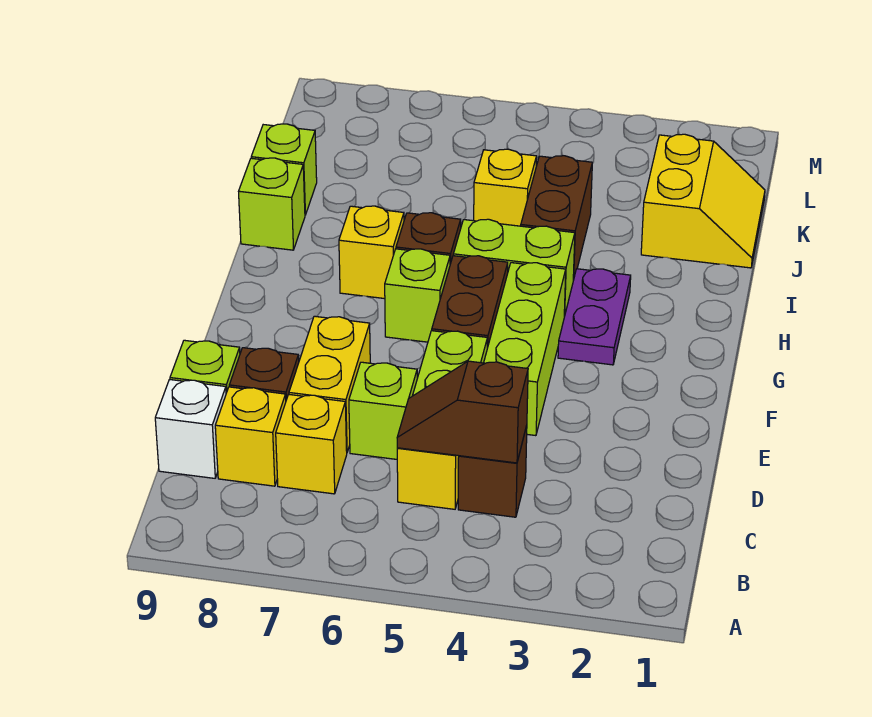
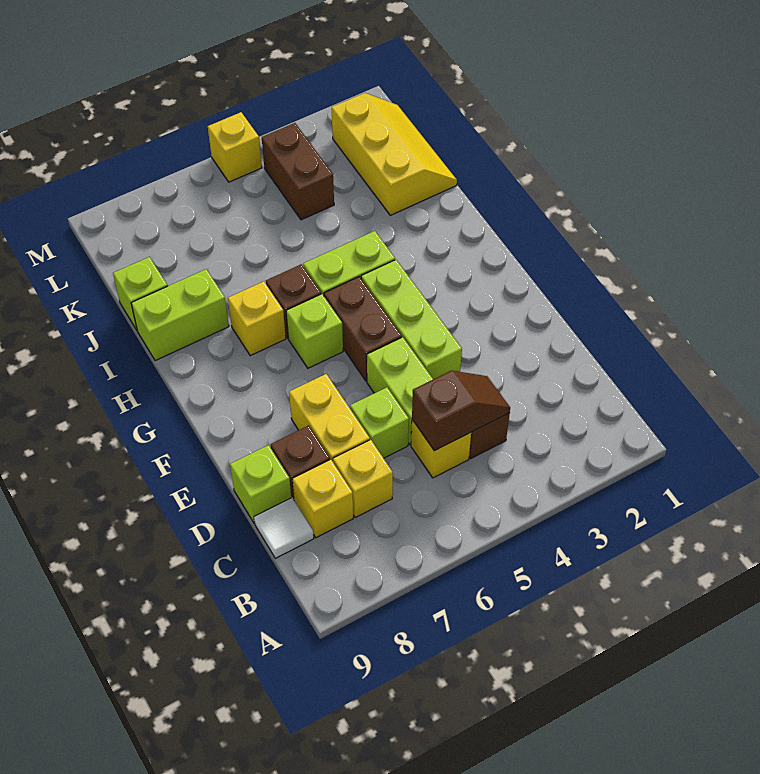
brown 1x2 slope [397,361,528,463] -> brown 1x2 slope turned to [412,370,510,451]
white 1x1 brick [155,380,226,478] -> white 1x1 tile [254,498,314,558]
purple 1x2 plate [558,269,631,365] -> none
brown 1x2 brick [521,156,592,280] -> brown 1x2 brick moved to [262,123,334,220]
lime 1x1 brick [239,158,305,250] -> lime 1x2 brick [131,269,229,361]
yellow 2x2 slope [641,134,765,268] -> yellow 2x3 slope [332,93,457,215]
yellow 1x1 brick [474,149,537,226] -> yellow 1x1 brick moved to [208,112,262,182]

